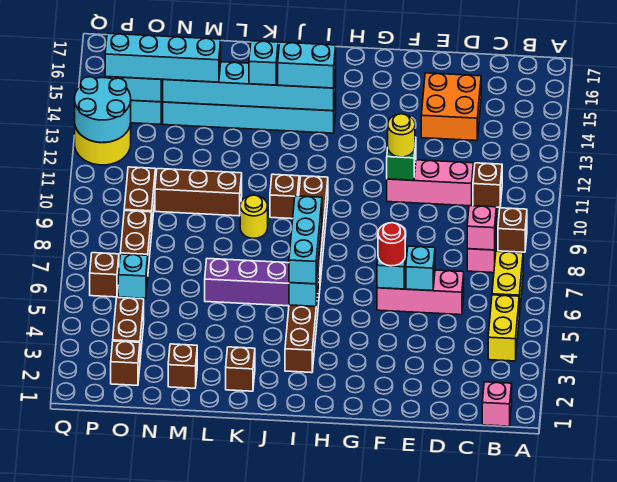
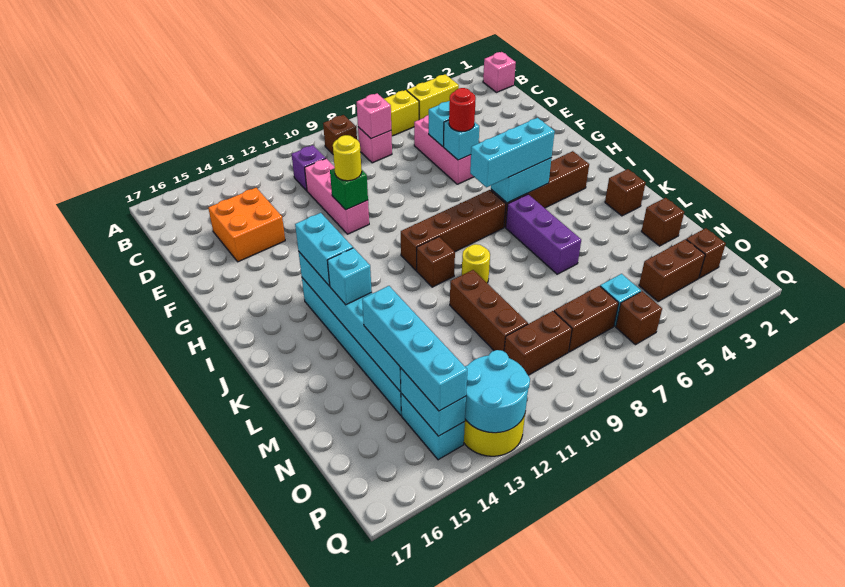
brown 1x1 brick [473,163,502,207] -> purple 1x1 brick [292,145,326,191]

